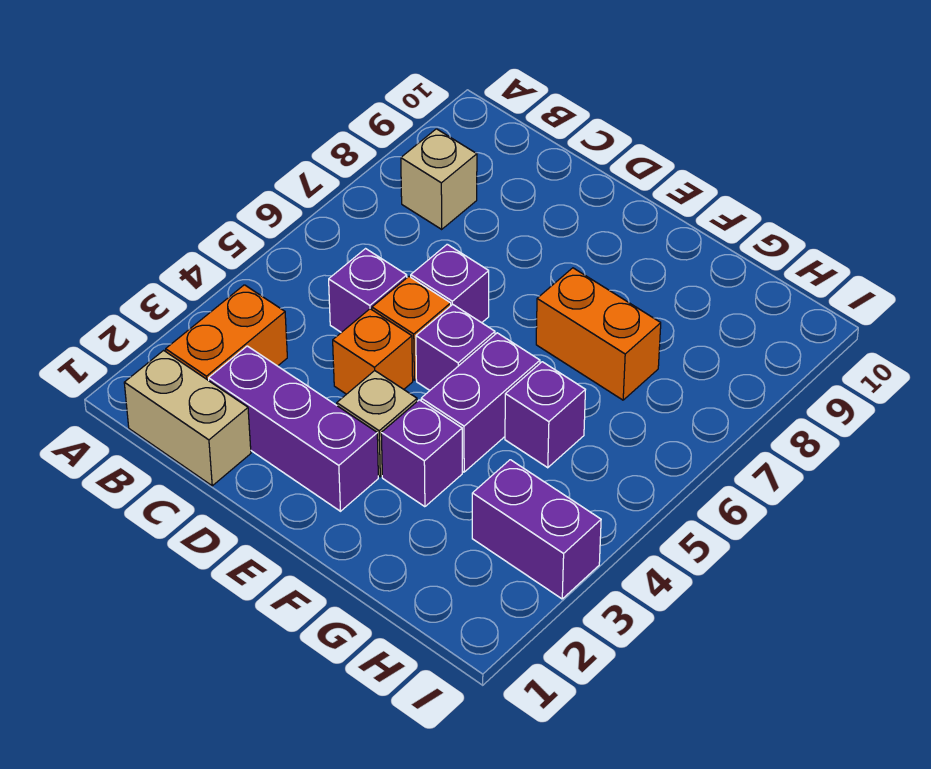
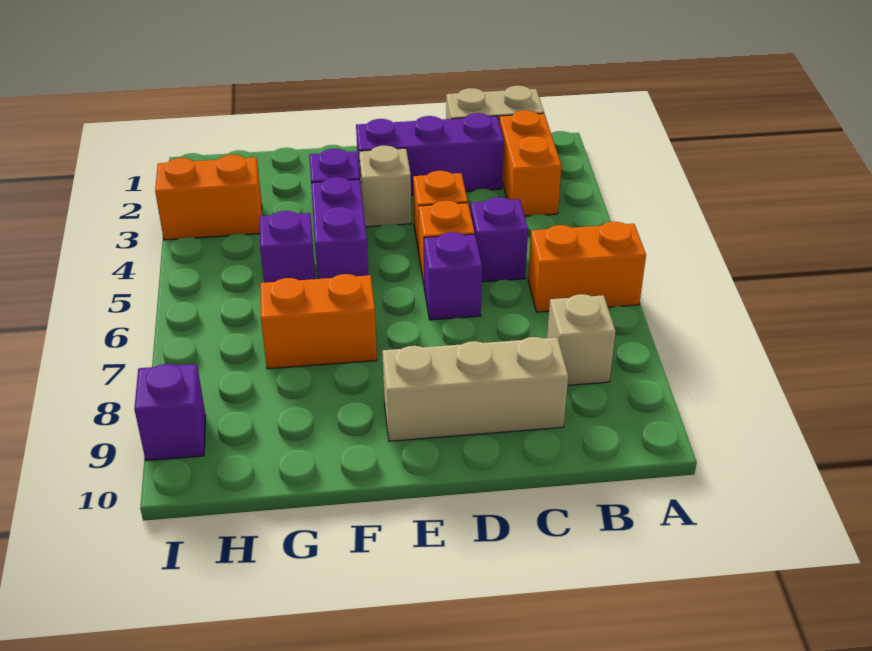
none -> orange 1x2 brick [528,222,646,312]
none -> tan 1x3 brick [382,337,568,441]
purple 1x1 brick [416,304,495,390] -> purple 1x1 brick moved to [134,364,206,461]
purple 1x2 brick [472,460,601,599] -> orange 1x2 brick [155,155,262,240]

